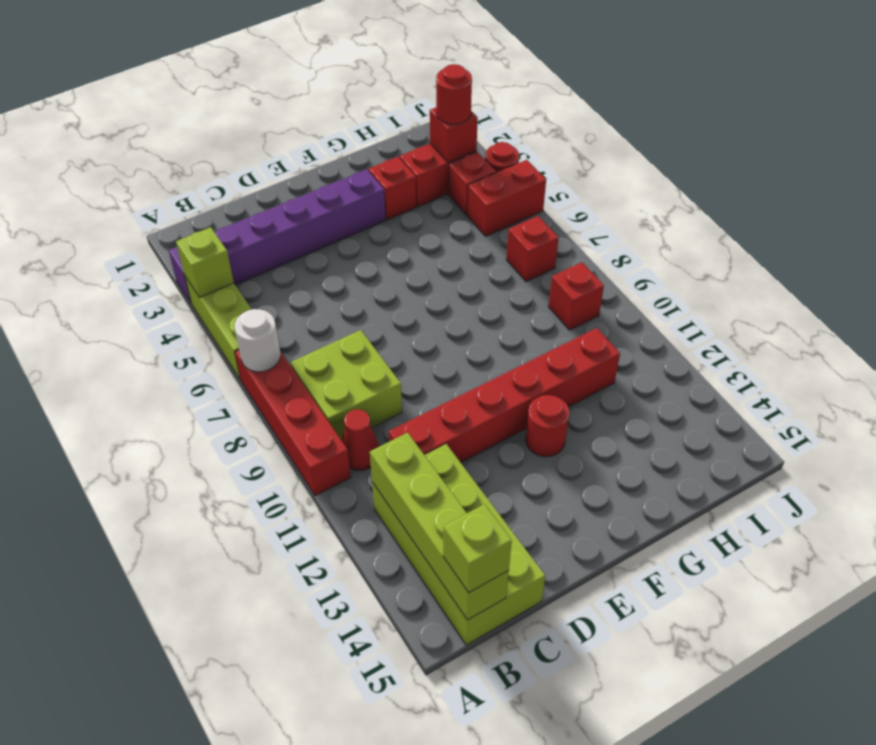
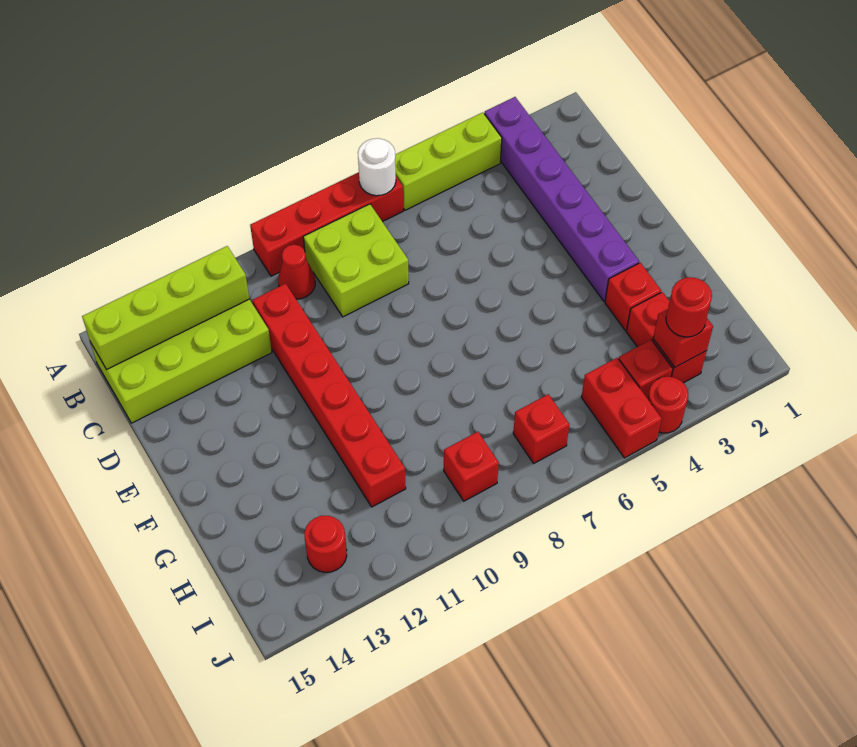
lime 1x1 brick [176,227,234,298] -> none
lime 1x1 brick [443,504,512,593] -> none
red 1x1 round brick [526,395,569,457] -> red 1x1 round brick moved to [304,516,347,572]

